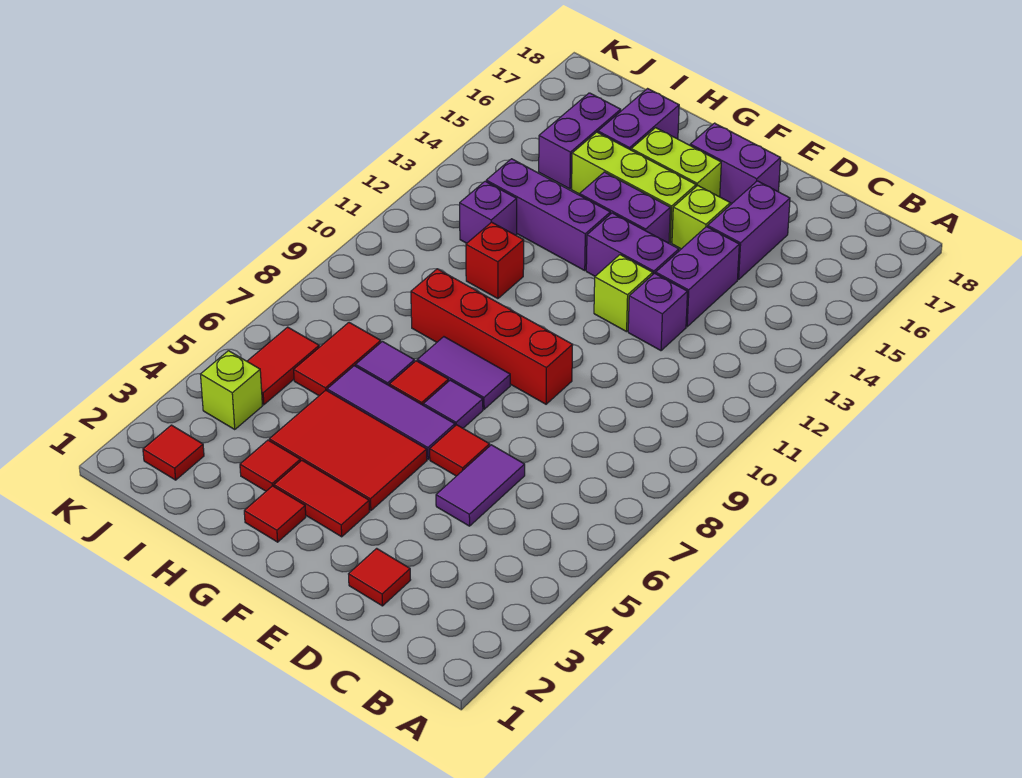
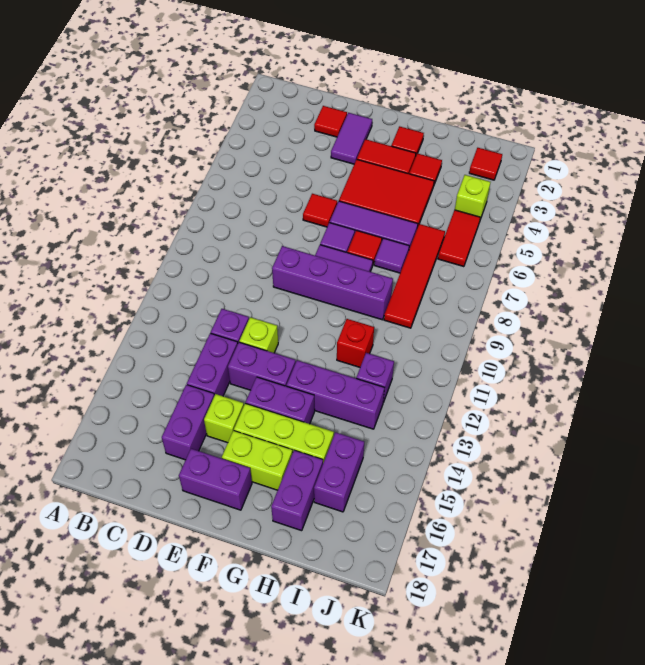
purple 1x2 tile [436,445,525,526] -> purple 1x2 tile moved to [331,113,372,164]
red 1x4 brick [411,269,573,404] -> purple 1x4 brick [272,246,393,320]
red 1x2 tile [294,323,381,395] -> red 1x4 tile [384,224,445,328]

